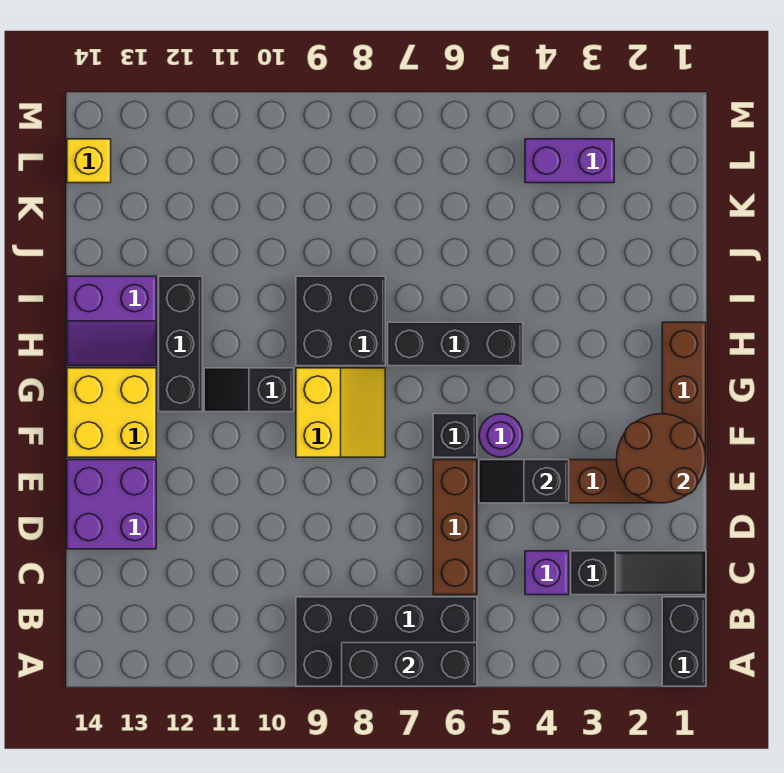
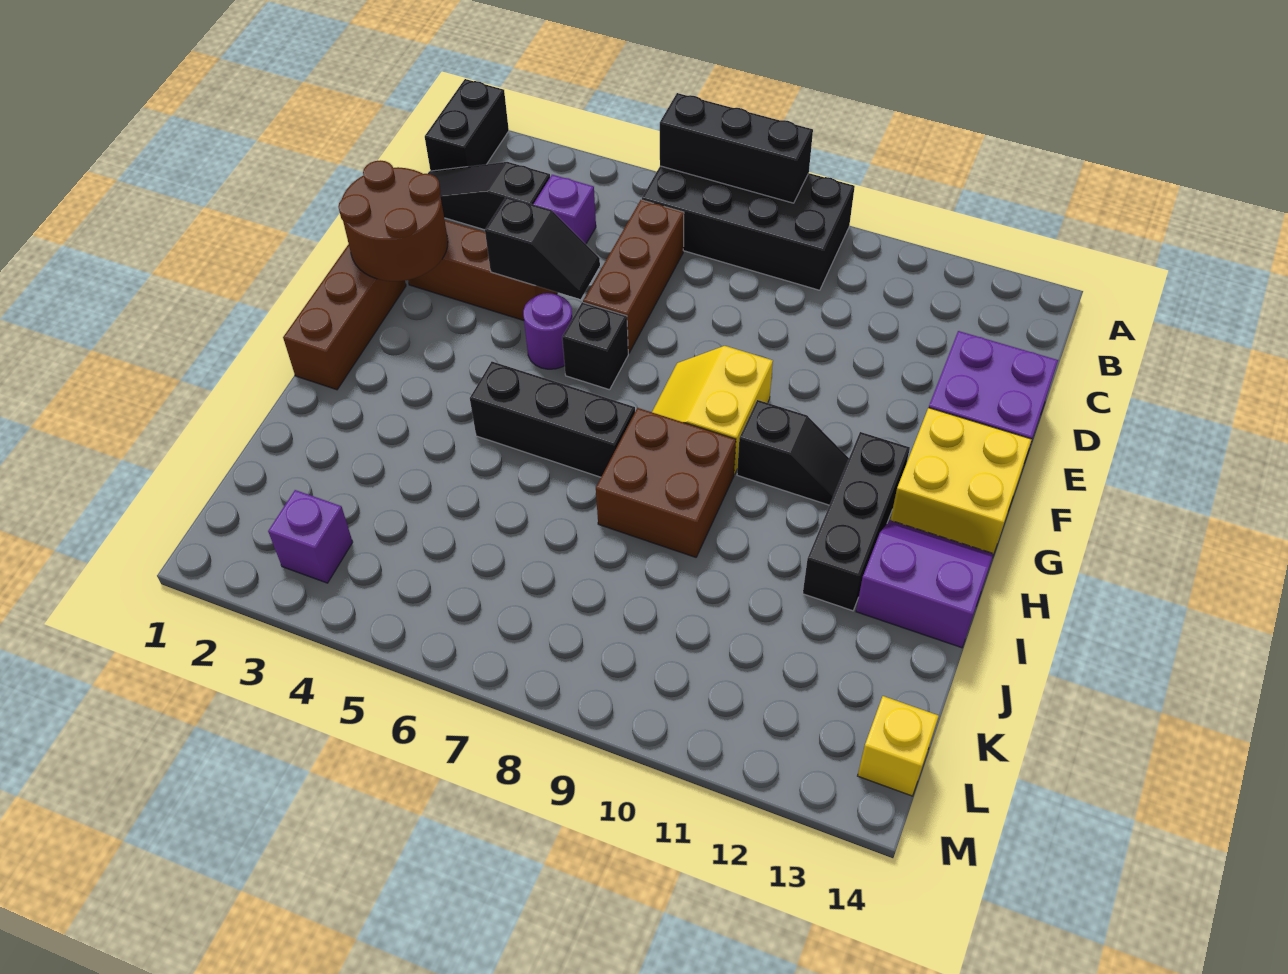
black 2x2 brick [296,276,385,366] -> brown 2x2 brick [596,408,736,557]
purple 1x2 brick [525,139,614,183] -> purple 1x1 brick [268,490,353,583]

